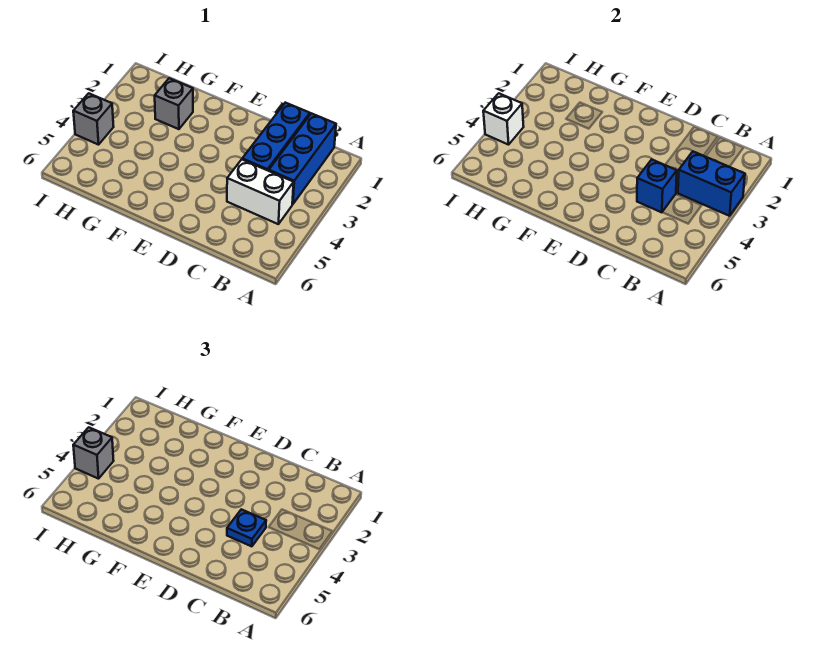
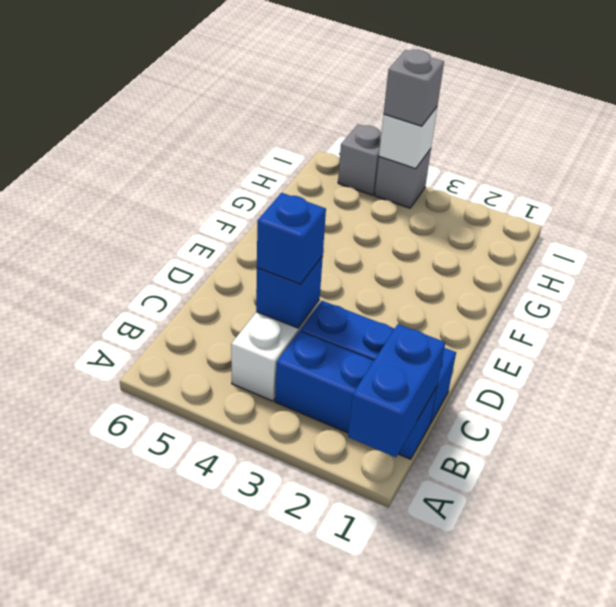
blue 1x2 brick [678,152,745,216] -> blue 1x2 brick moved to [348,324,445,457]
blue 1x1 plate [227,509,266,546] -> blue 1x1 brick [257,193,326,284]
grey 1x1 brick [155,78,193,129] -> grey 1x1 brick moved to [338,124,382,195]

